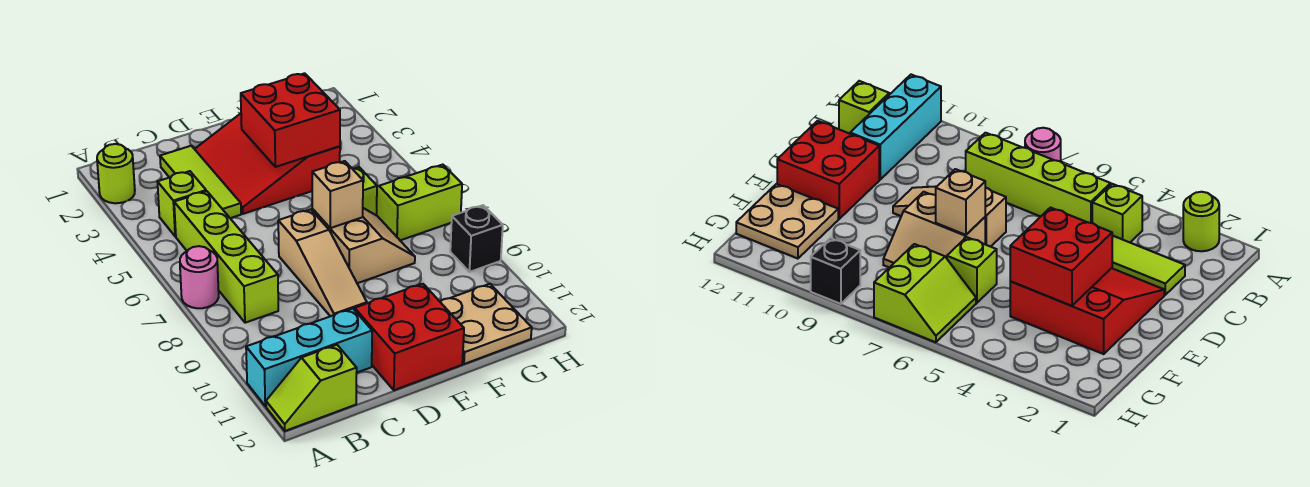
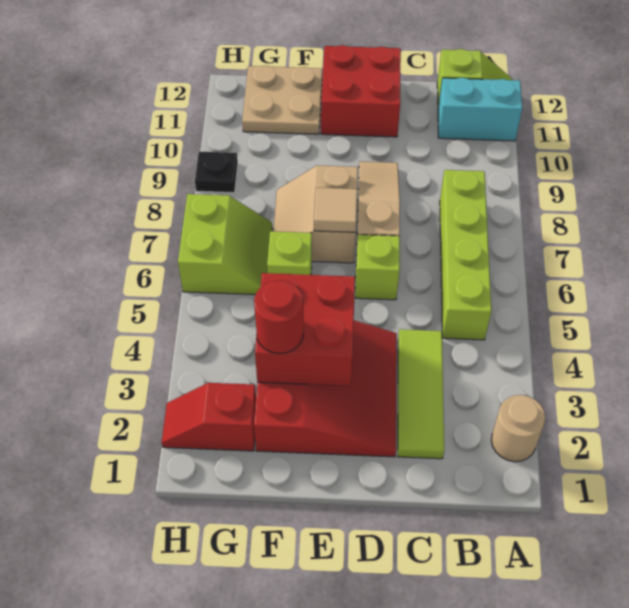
lime 1x1 round brick [97,144,135,203] -> tan 1x1 round brick [491,395,545,462]
pink 1x1 round brick [180,246,219,308] -> none
cyan 1x3 brick [246,309,372,406] -> cyan 1x2 brick [438,78,522,141]
lime 1x1 brick [158,171,206,236] -> lime 1x1 brick moved to [355,235,400,300]
tan 1x1 brick [312,161,363,228] -> tan 1x1 tile [314,188,357,232]
none -> red 1x1 round brick [254,281,304,354]
none -> red 1x2 slope [162,383,256,451]
lime 2x2 slope [377,165,462,240] -> lime 2x2 slope turned to [178,194,272,295]
black 1x1 brick [450,205,503,272] -> black 1x1 plate [195,152,238,193]

